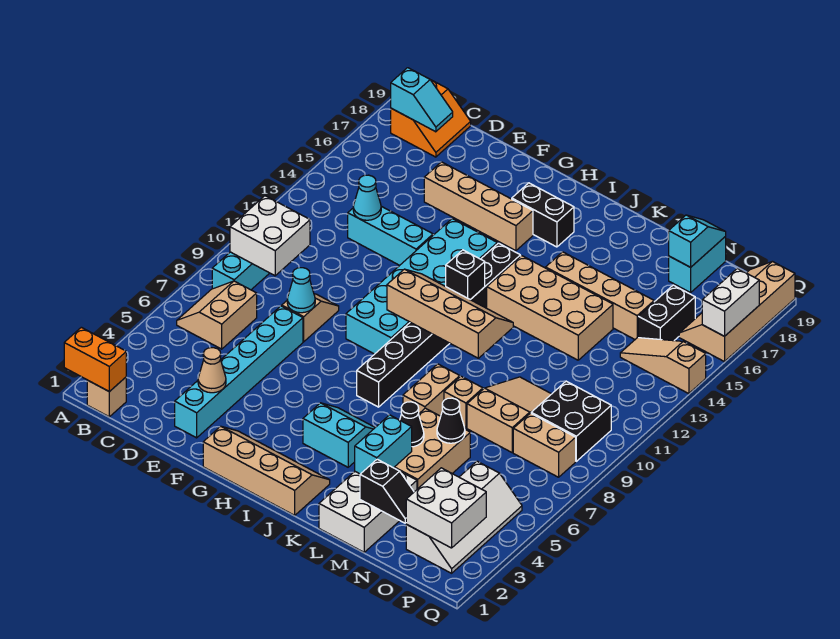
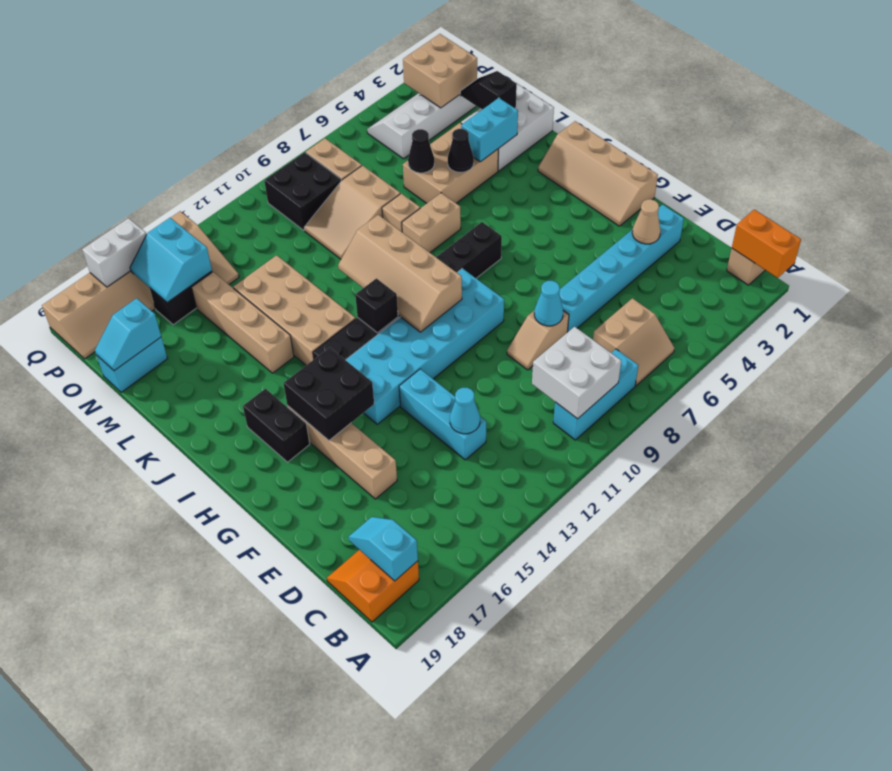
none -> black 2x2 brick [283,347,374,440]
cyan 2x2 slope [303,403,375,467] -> cyan 2x2 slope moved to [130,218,212,302]
white 2x2 brick [406,468,486,548] -> tan 2x2 brick [403,34,477,108]

